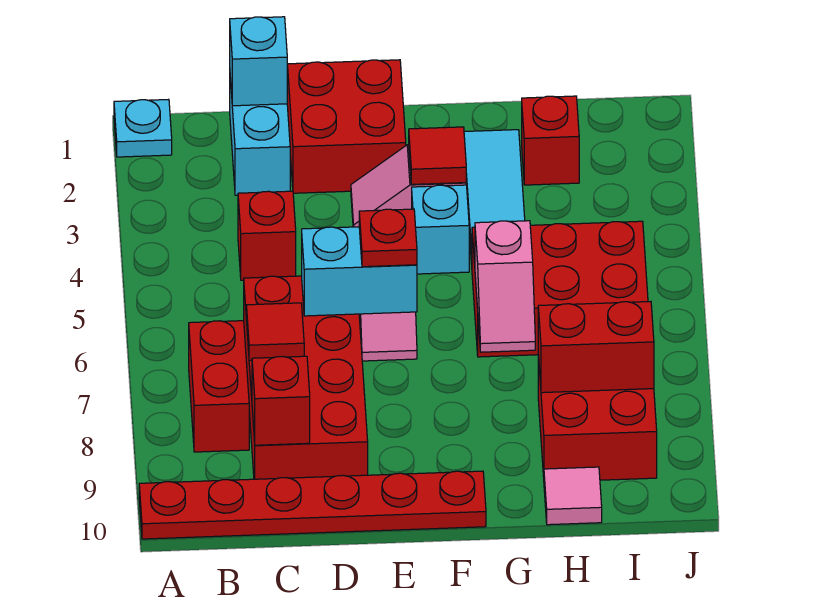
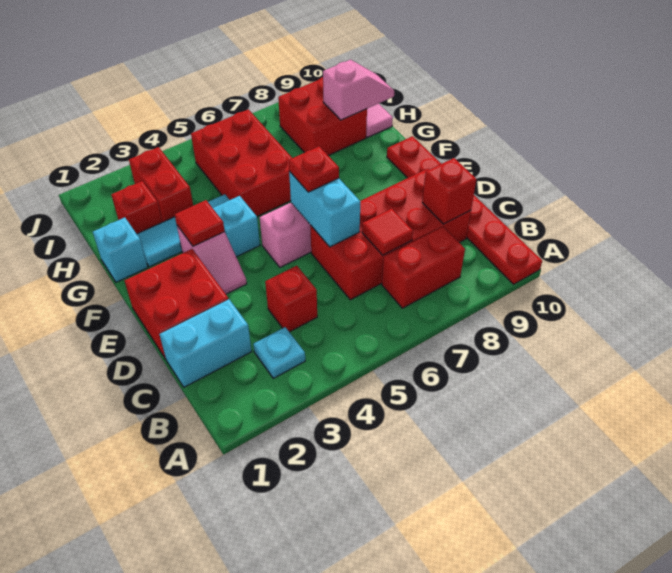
cyan 1x1 plate [114,99,172,157] -> cyan 1x1 plate moved to [253,327,305,378]
cyan 1x1 brick [230,17,287,106] -> cyan 1x1 brick moved to [93,217,148,282]
pink 1x2 slope [475,221,535,352] -> pink 1x2 slope moved to [323,60,394,120]
red 1x2 brick [538,302,654,393] -> red 1x2 brick moved to [129,147,193,222]

